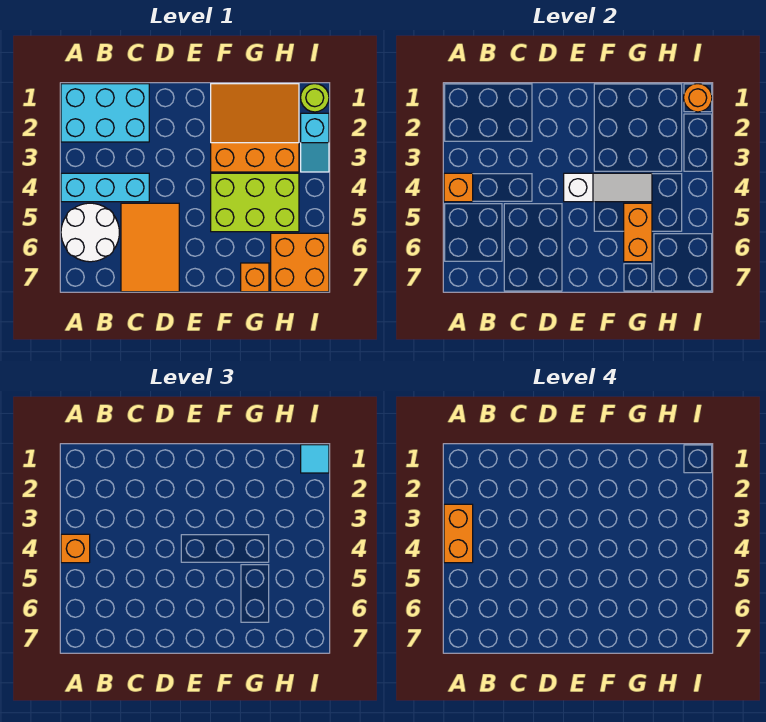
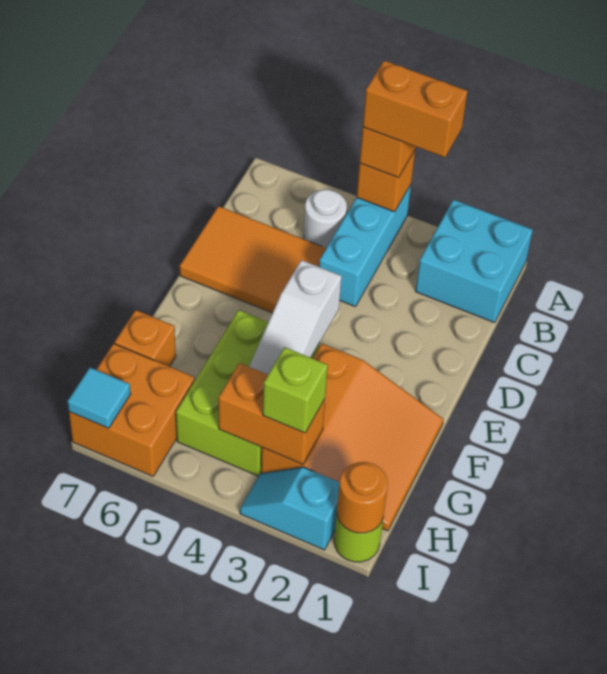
cyan 2x3 brick [61,84,149,142] -> cyan 2x2 brick [416,200,533,323]
white 2x2 round brick [61,203,119,262] -> white 1x1 round brick [304,190,347,248]
orange 1x2 brick [624,203,652,262] -> orange 1x2 brick moved to [218,363,325,464]
none -> lime 1x1 brick [263,347,328,433]
cyan 1x1 tile [301,445,329,473] -> cyan 1x1 tile moved to [67,368,131,428]

